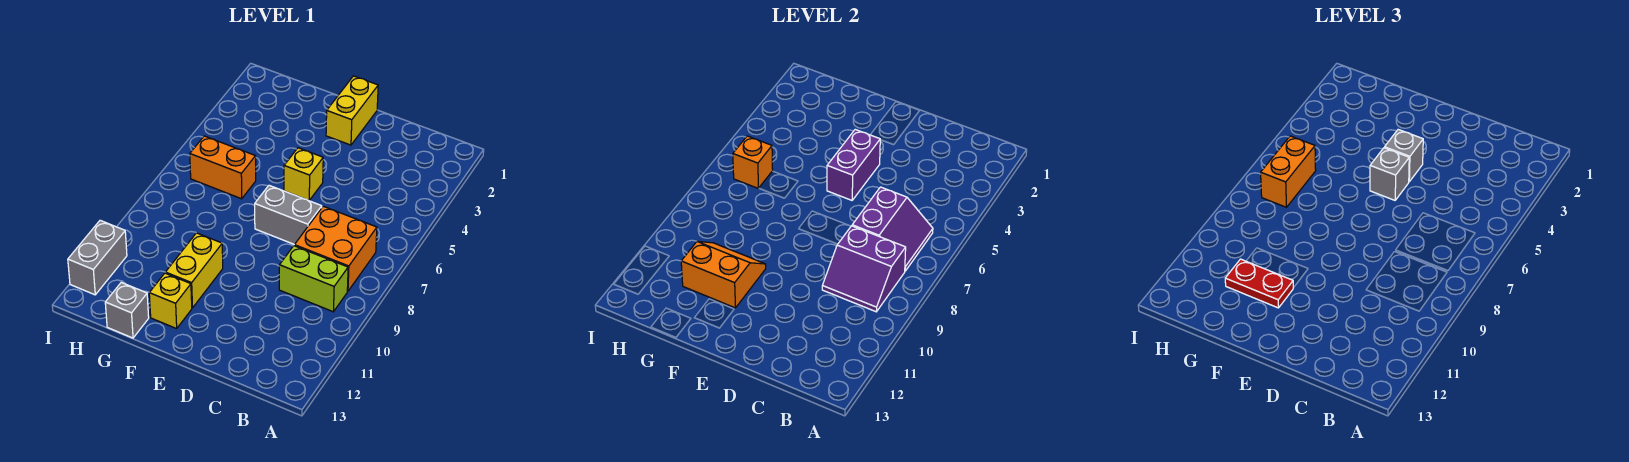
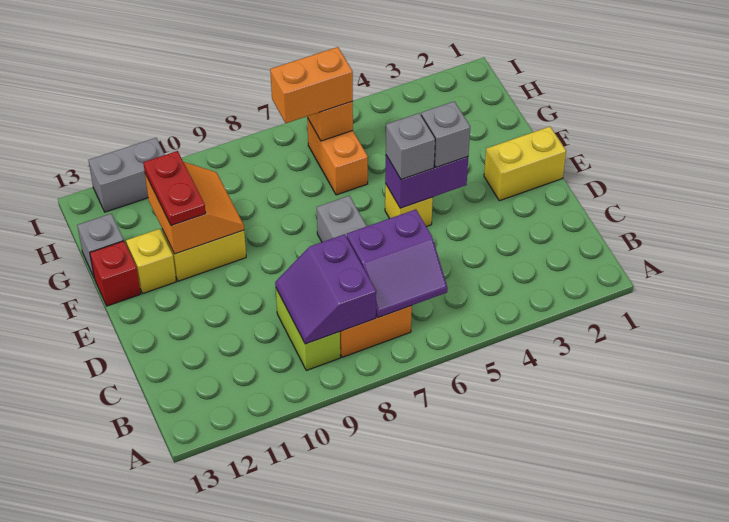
none -> red 1x1 brick [90,241,141,306]

